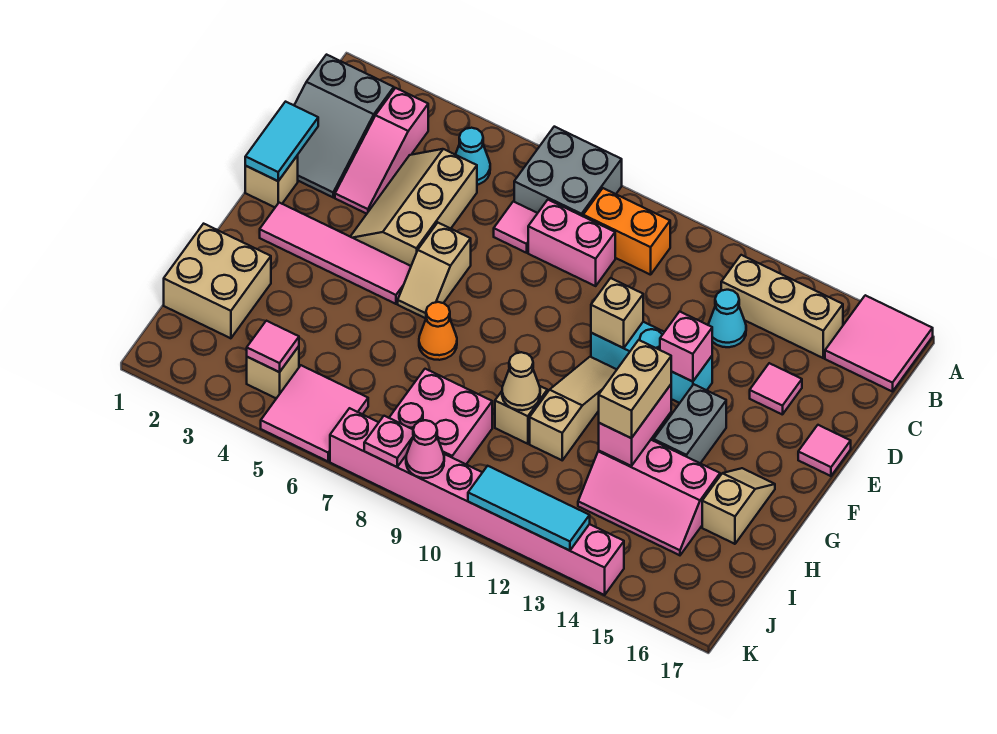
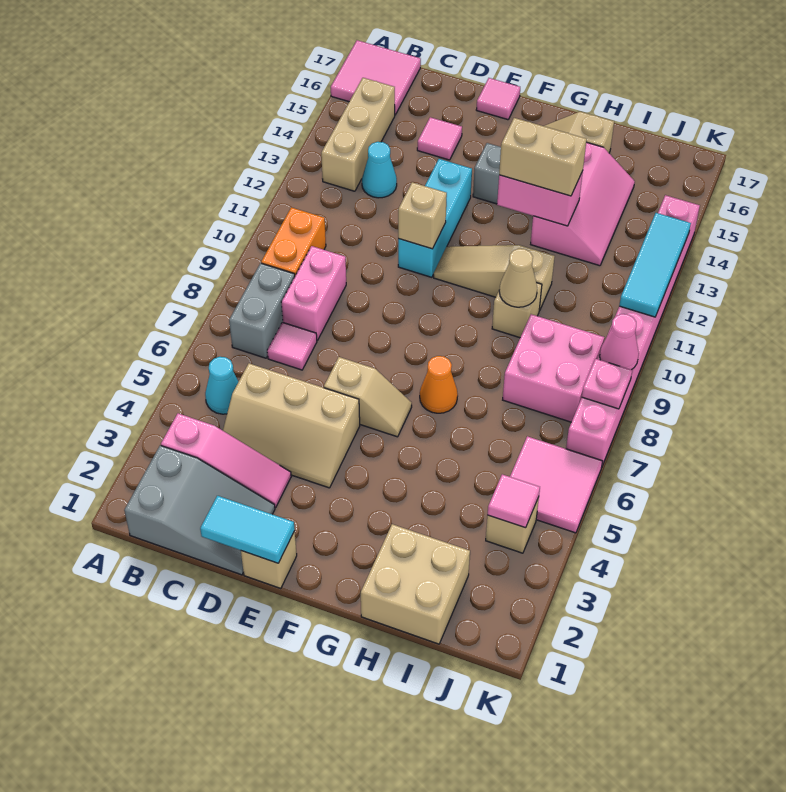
grey 2x2 brick [514,127,622,216] -> grey 1x2 brick [229,263,295,358]
pink 1x1 brick [660,311,712,382] -> none
pink 1x4 tile [260,203,411,304] -> none

